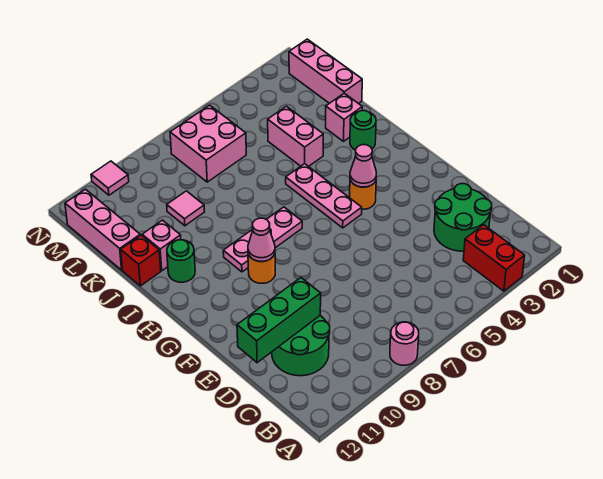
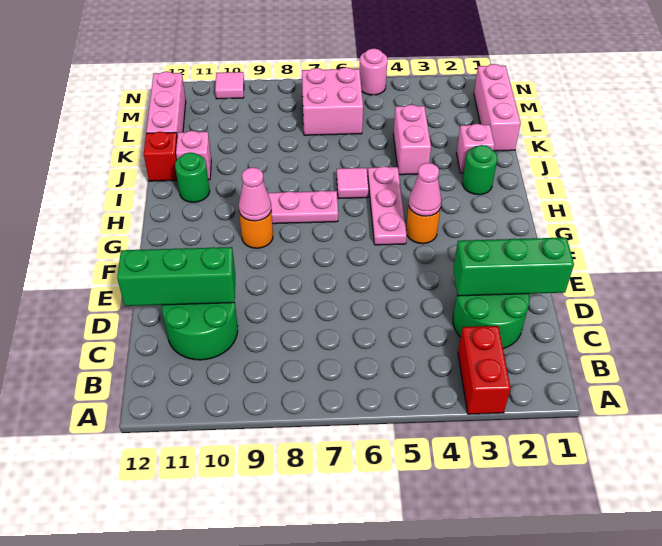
pink 1x1 round brick [390,322,419,365] -> pink 1x1 round brick moved to [360,48,388,95]
none -> green 1x3 brick [453,238,574,296]
pink 1x1 tile [167,191,205,226] -> pink 1x1 tile moved to [337,168,369,199]

